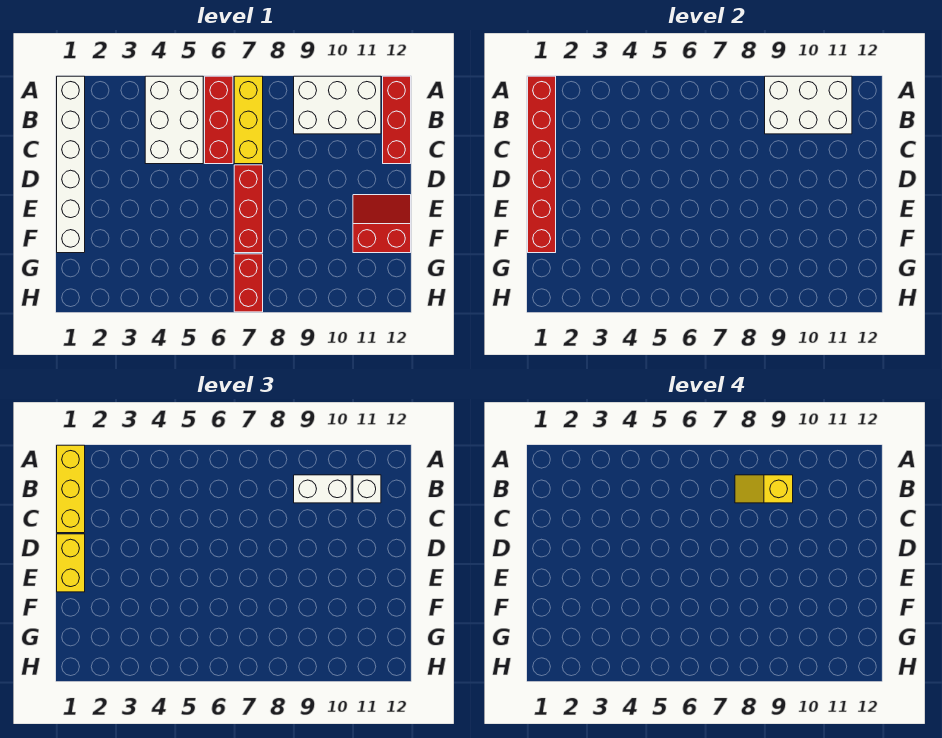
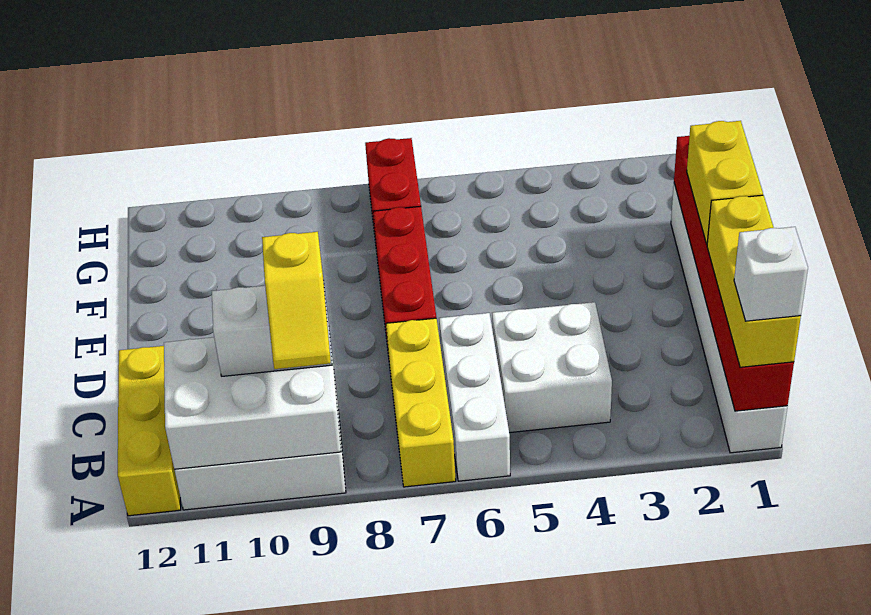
white 2x3 brick [145,76,203,164] -> white 2x2 brick [492,302,612,433]
red 1x3 brick [205,76,233,164] -> white 1x3 brick [439,313,510,481]
red 1x3 brick [383,76,411,164] -> yellow 1x3 brick [118,346,181,516]
yellow 1x2 slope [735,475,793,503] -> yellow 1x2 slope turned to [262,232,331,369]
white 1x1 brick [353,475,381,503] -> white 1x1 brick moved to [734,227,808,321]
red 2x2 slope [353,195,411,253] -> none

